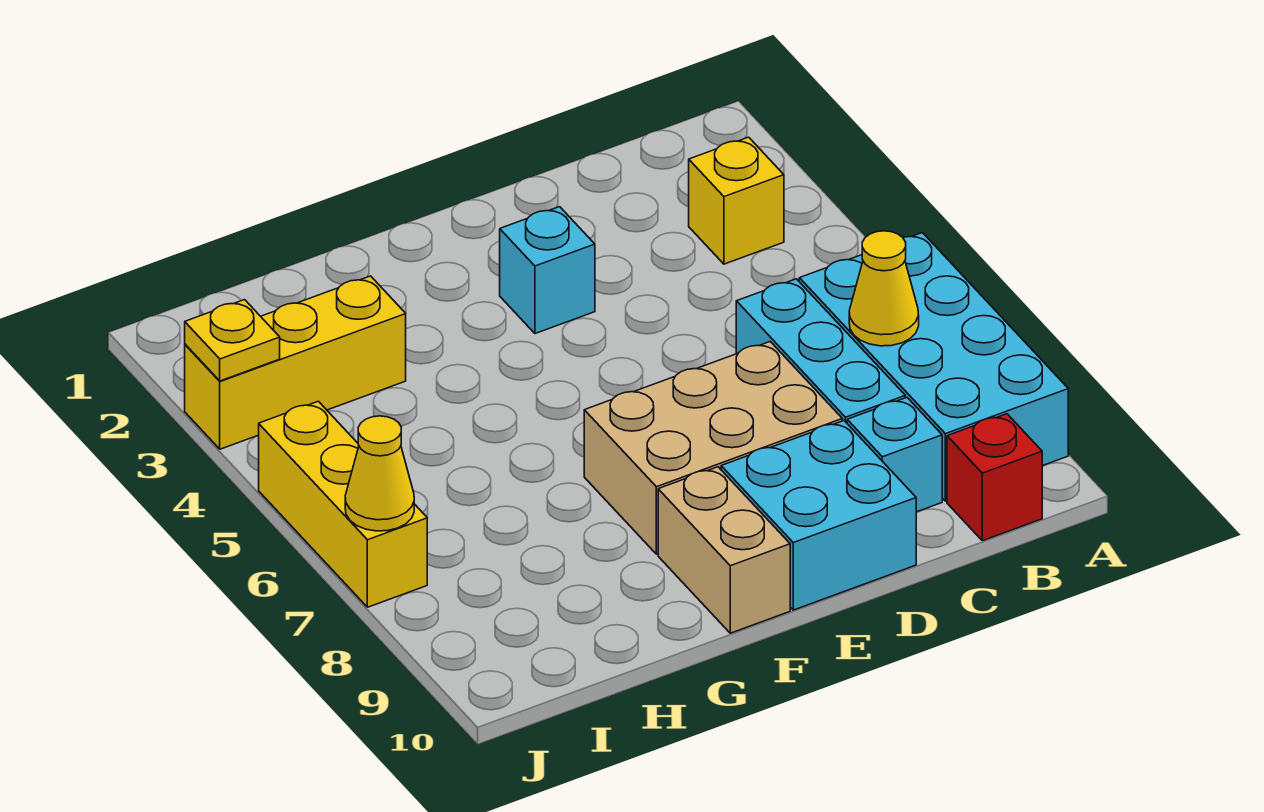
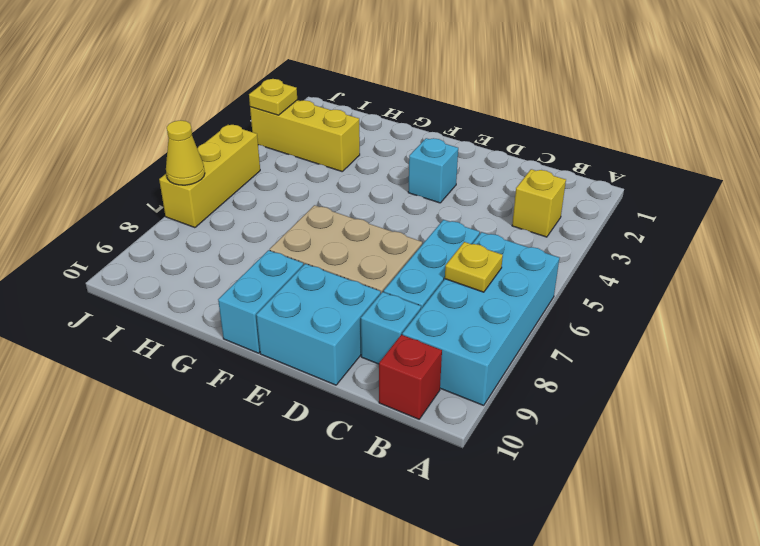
yellow 1x1 cone [849,231,919,346] -> yellow 1x1 plate [445,242,503,292]
tan 1x2 brick [658,467,790,633] -> cyan 1x2 brick [218,250,303,353]

